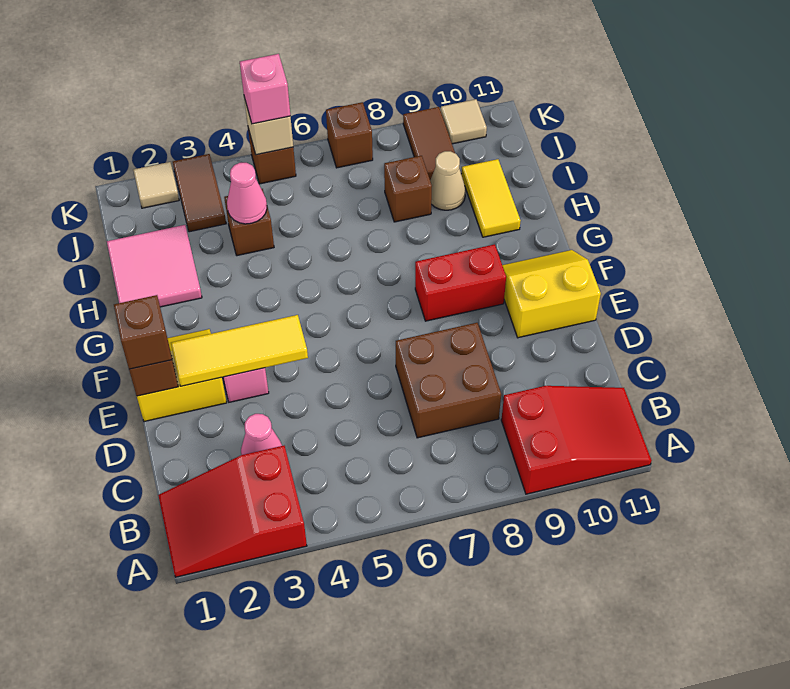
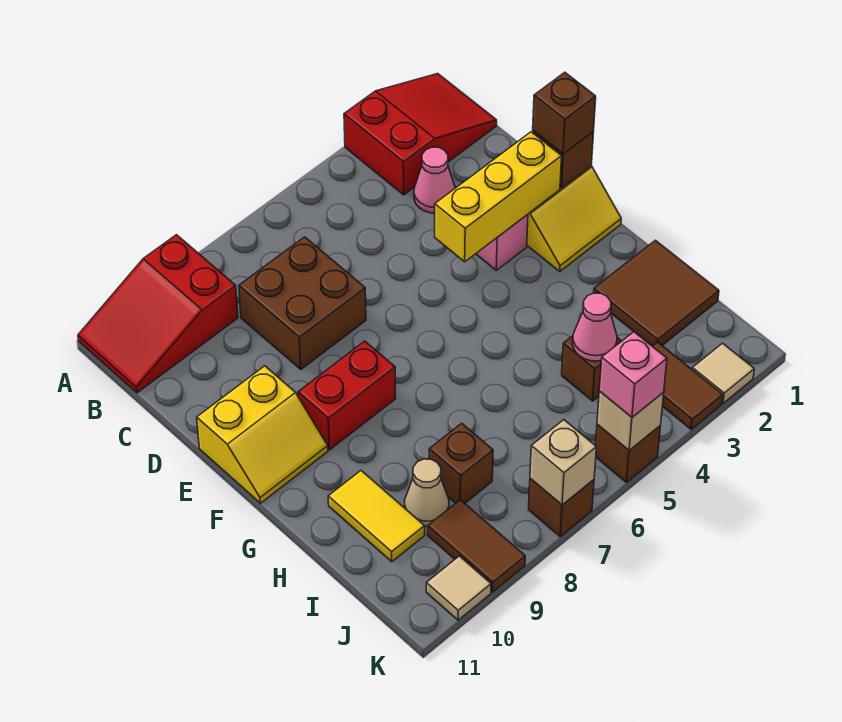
yellow 1x3 tile [171,315,308,386] -> yellow 1x3 brick [435,132,562,262]
pink 2x2 tile [107,225,202,307] -> brown 2x2 tile [594,240,719,346]
none -> tan 1x1 brick [530,420,596,505]

